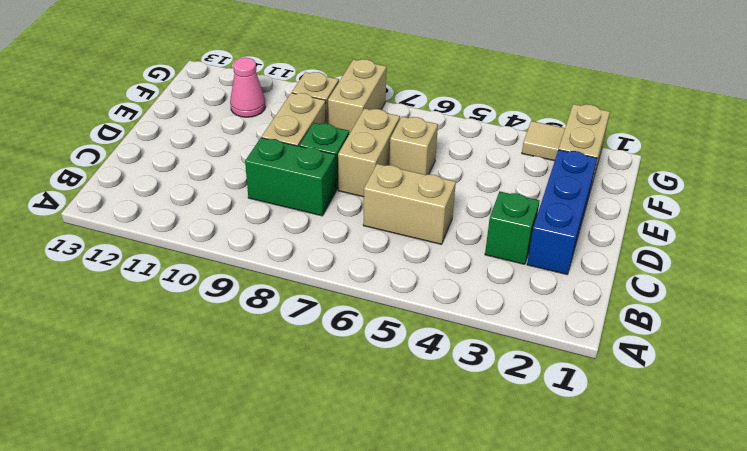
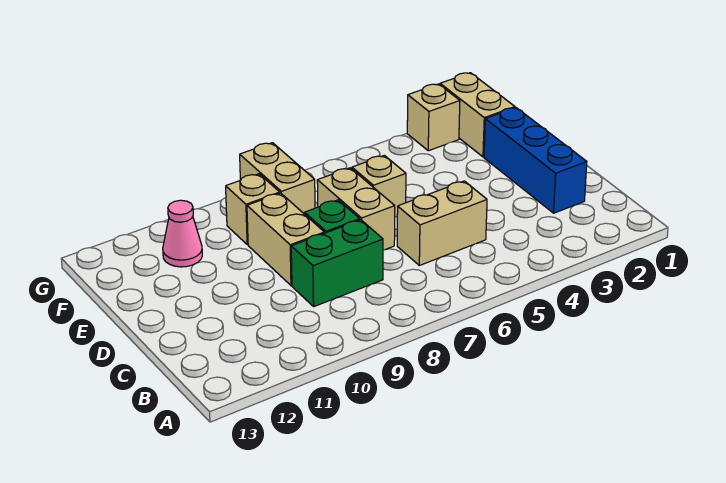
green 1x1 brick [485,192,540,264] -> none
tan 1x1 tile [522,121,565,161] -> tan 1x1 brick [407,84,460,151]

